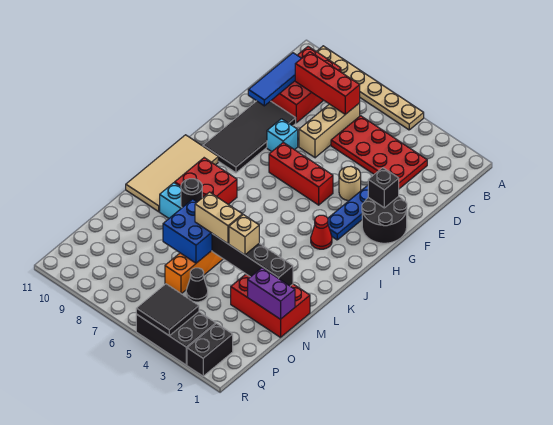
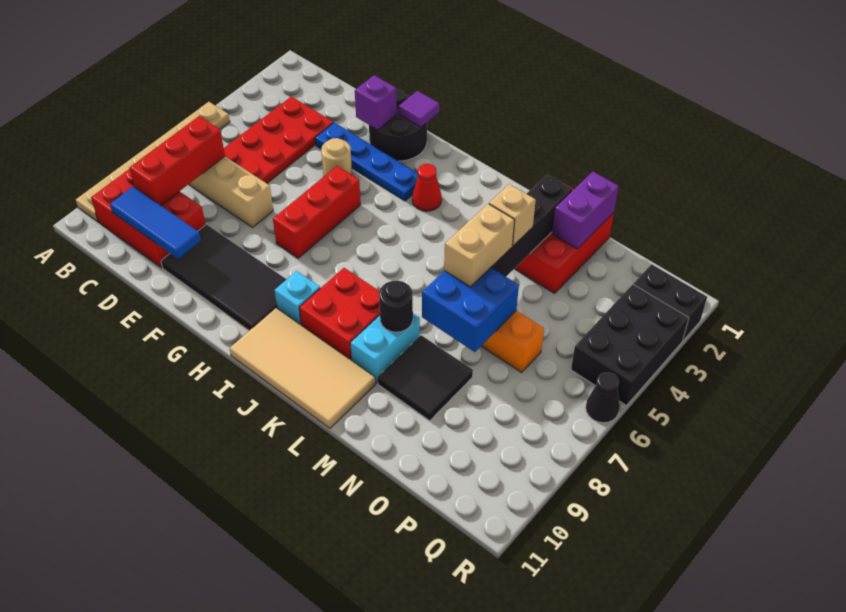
black 1x1 brick [368,168,399,208] -> purple 1x1 brick [355,75,397,130]
cyan 1x1 brick [267,119,298,152] -> cyan 1x1 brick moved to [275,271,320,325]
none -> purple 1x1 tile [399,91,439,127]
black 1x1 cone [186,268,208,302] -> black 1x1 cone moved to [586,372,620,423]
black 2x2 tile [136,284,199,336] -> black 2x2 tile moved to [378,335,473,421]

